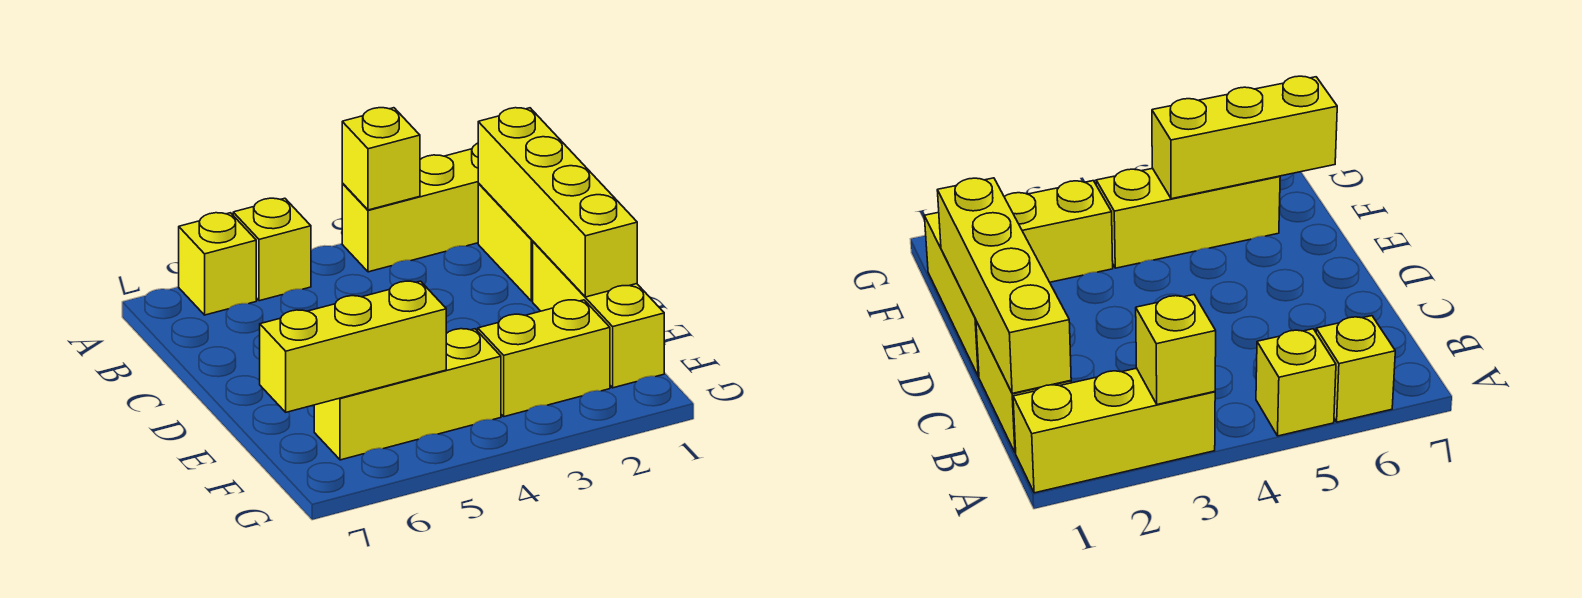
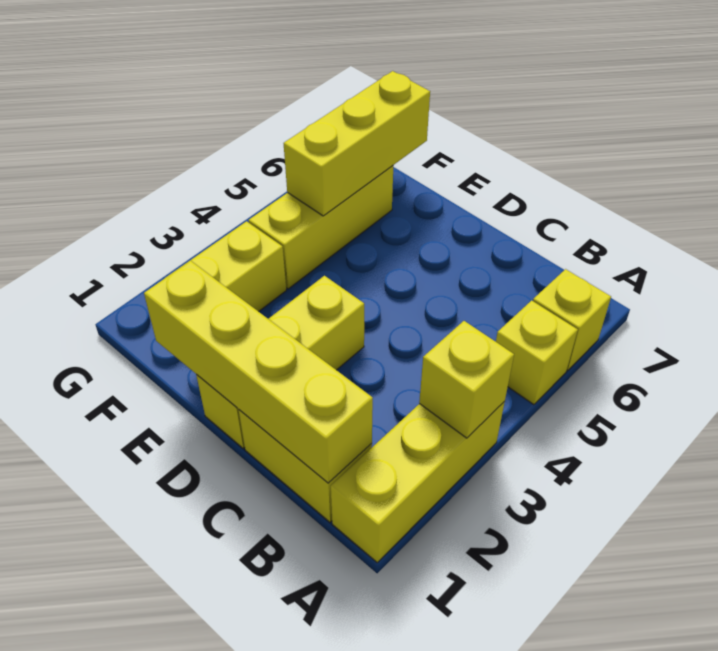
yellow 1x3 brick [533,242,664,388] -> yellow 1x3 brick turned to [196,276,364,448]

